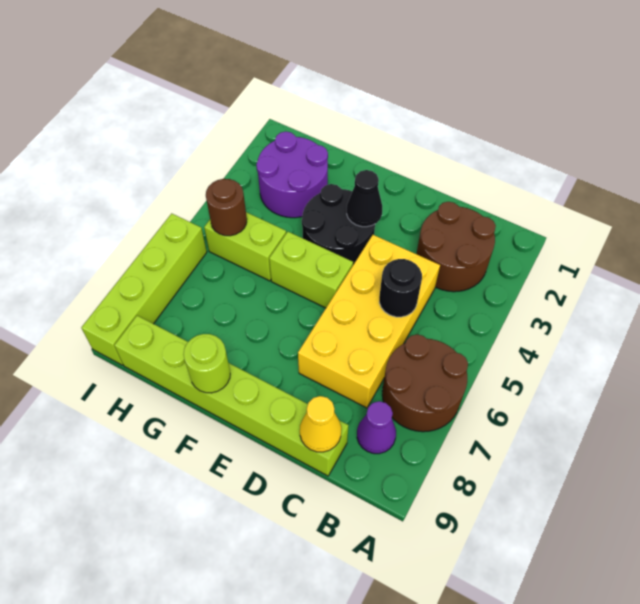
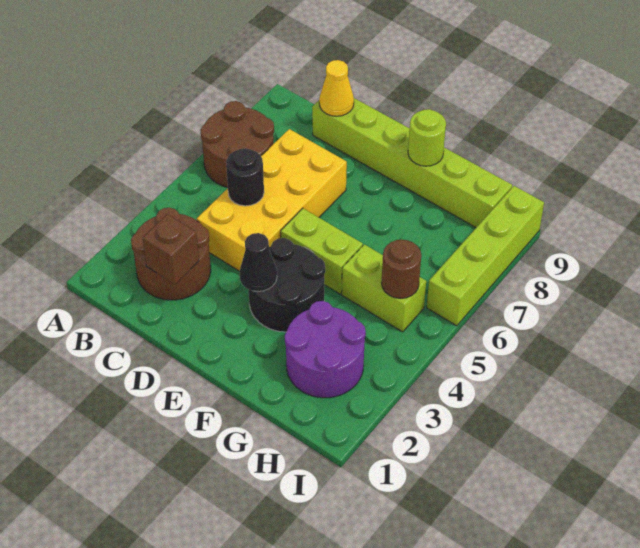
purple 1x1 cone [357,401,396,454] -> none
none -> brown 1x1 brick [143,214,199,284]

